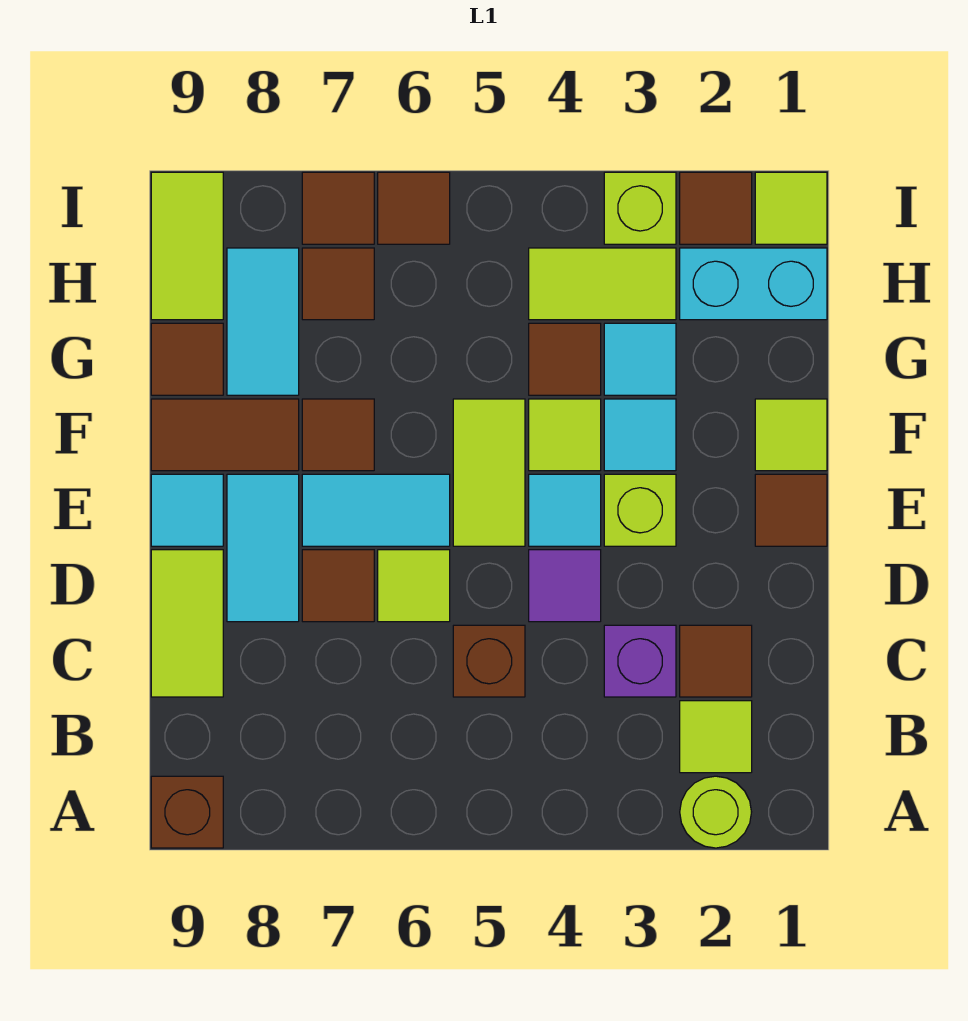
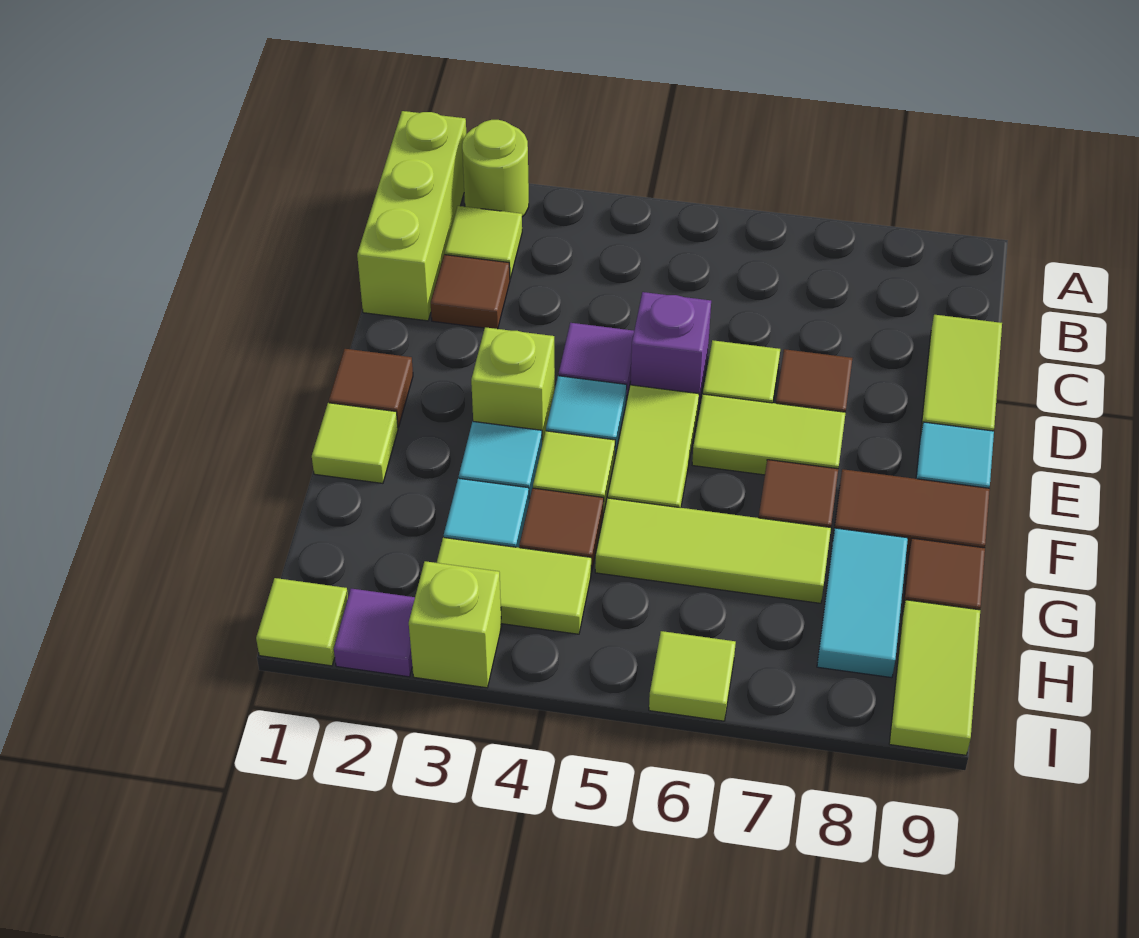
none -> lime 1x3 brick [357,111,466,321]
brown 1x1 brick [151,776,223,848] -> none
purple 1x1 brick [604,625,676,697] -> purple 1x1 brick moved to [631,292,711,409]
brown 1x1 brick [453,625,525,697] -> none
cyan 1x2 tile [227,474,299,622] -> none
cyan 1x2 tile [302,474,450,546] -> lime 1x2 tile [692,394,846,475]
none -> lime 1x3 tile [595,498,831,603]
cyan 1x2 brick [680,248,827,320] -> none
brown 1x1 tile [302,248,374,320] -> none
brown 1x1 tile [680,172,752,244] -> purple 1x1 tile [334,589,415,677]
brown 1x1 tile [378,172,450,244] -> lime 1x1 tile [649,631,736,721]
brown 1x1 tile [302,172,374,244] -> none

